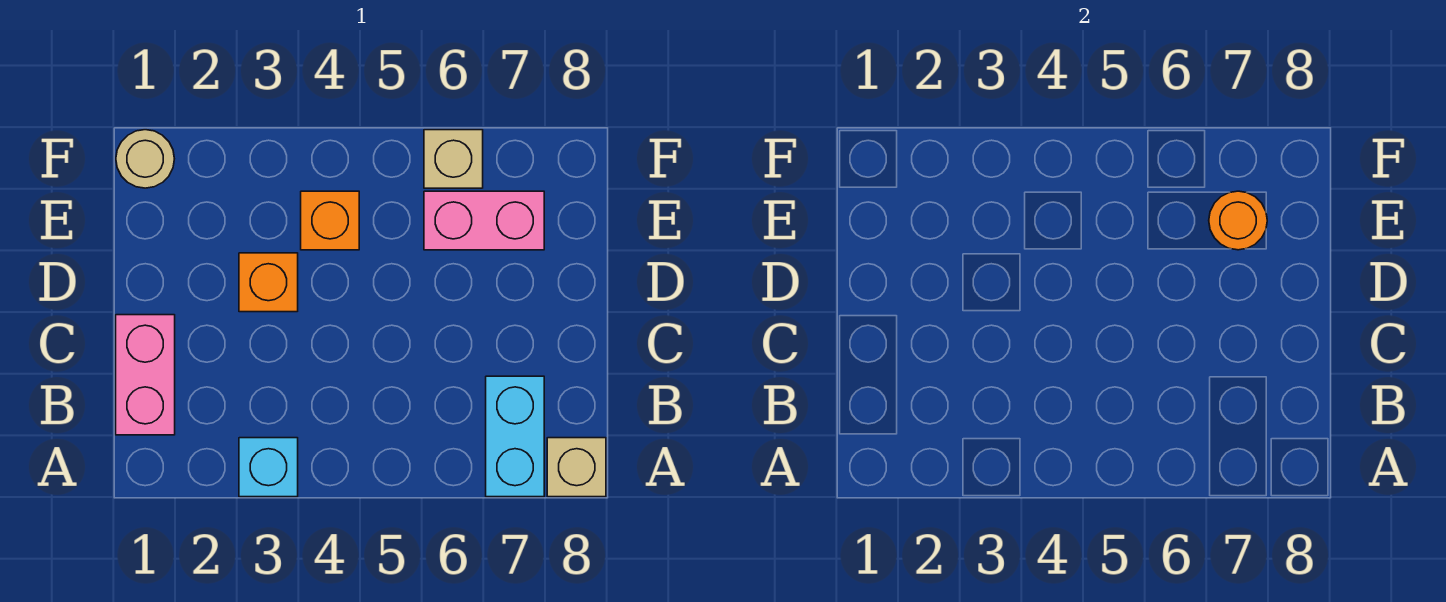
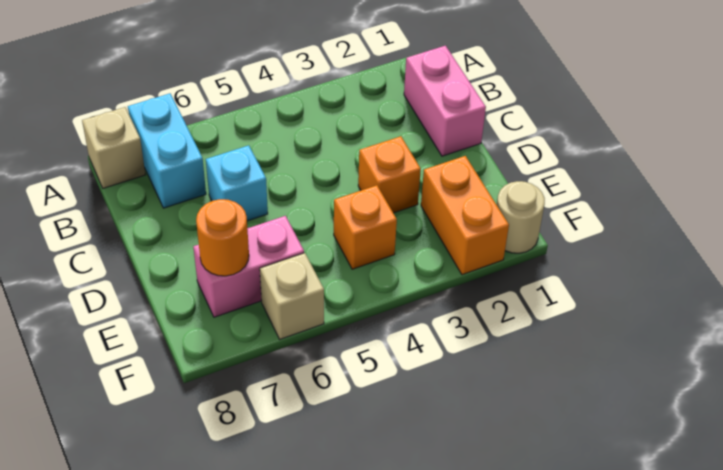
cyan 1x1 brick [239,438,298,497] -> cyan 1x1 brick moved to [206,145,268,221]
none -> orange 1x2 brick [421,156,509,275]

